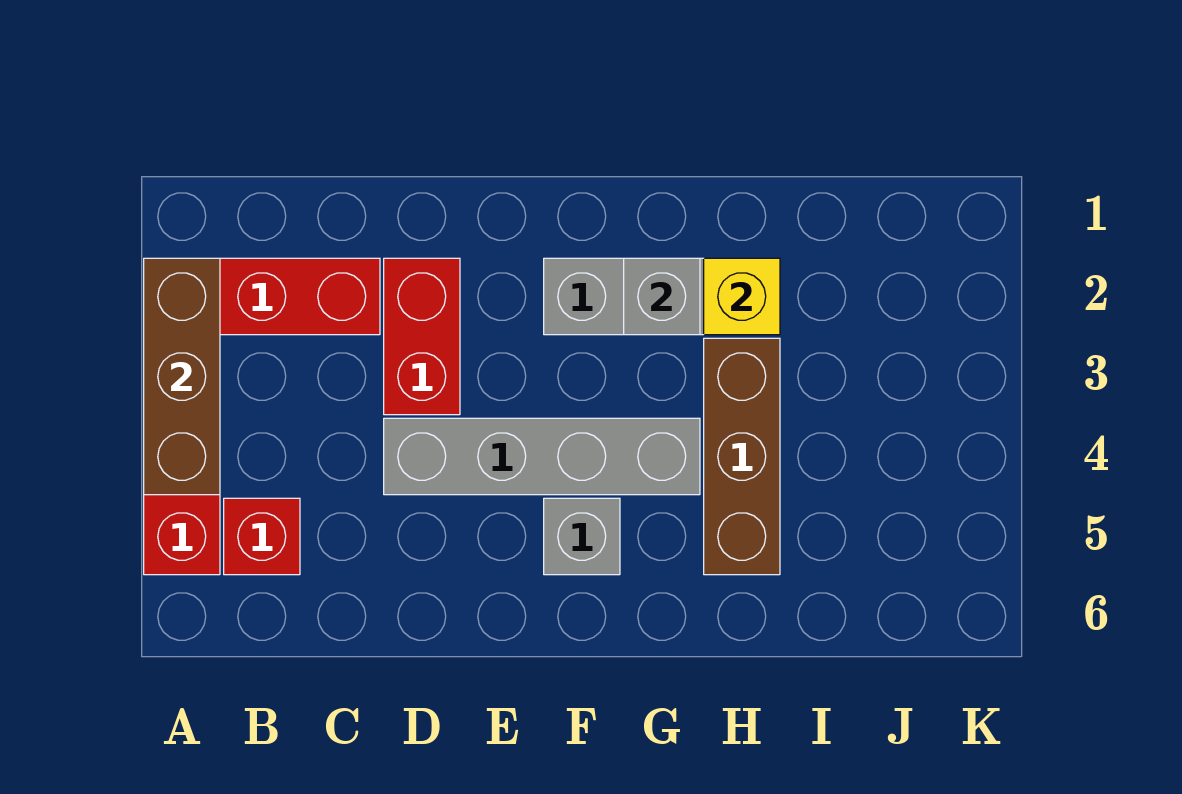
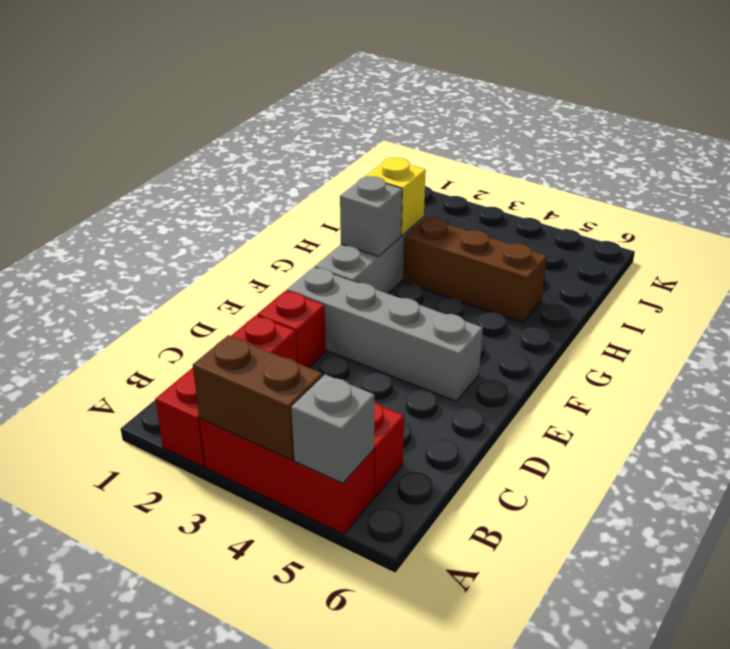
brown 1x3 brick [144,258,220,495] -> brown 1x2 brick [193,335,323,460]
red 1x2 brick [384,258,460,415] -> red 1x1 brick [257,291,326,368]
grey 1x4 brick [384,418,700,495] -> grey 1x4 brick turned to [287,267,483,401]
grey 1x1 brick [544,498,620,575] -> grey 1x1 brick moved to [291,375,374,483]

